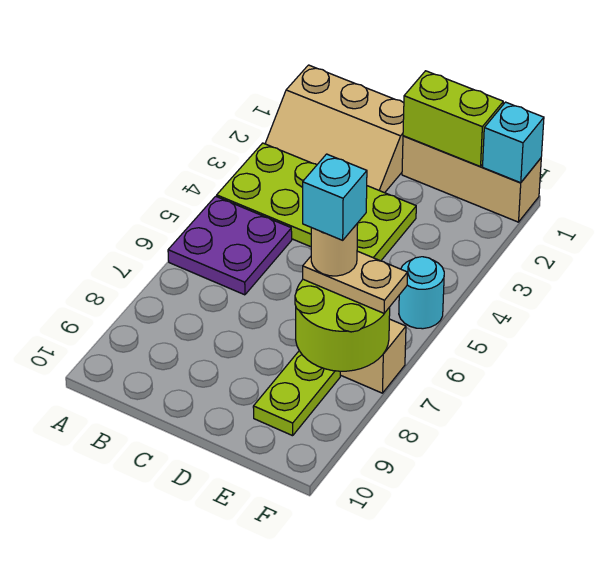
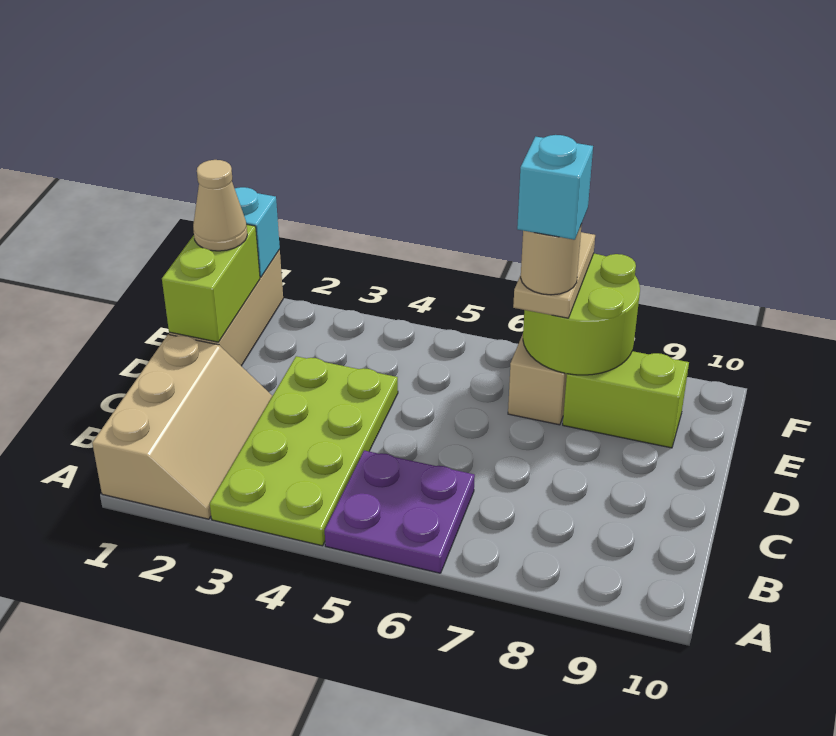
none -> tan 1x1 cone [193,160,247,251]
lime 1x2 plate [253,351,340,436] -> lime 1x2 brick [563,351,689,448]
cyan 1x1 round brick [399,257,444,329] -> none

